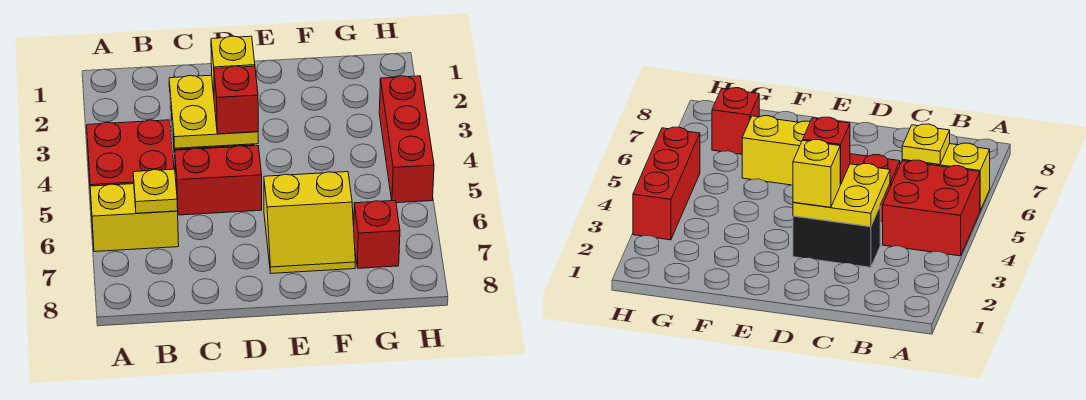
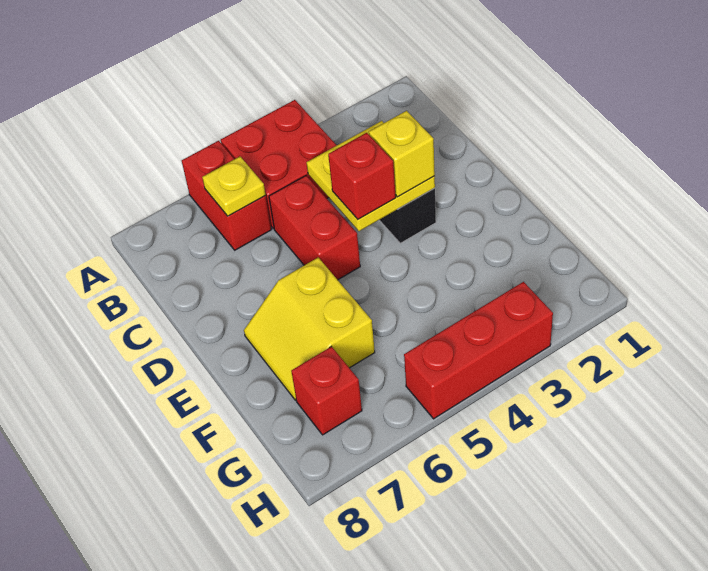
yellow 1x2 brick [90,184,179,252] -> red 1x2 brick [182,141,271,250]

